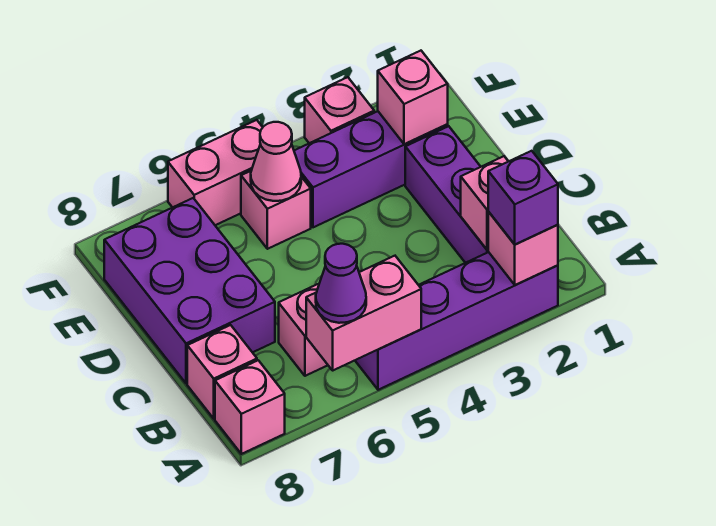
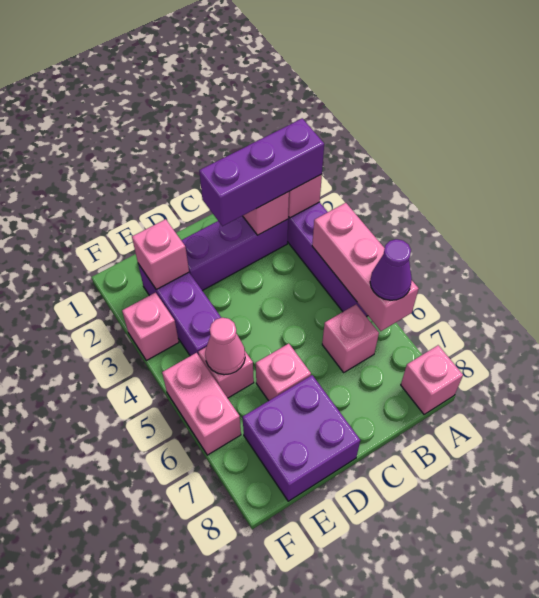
purple 1x1 brick [488,151,558,245] -> purple 1x3 brick [199,118,324,226]
pink 1x2 brick [306,256,421,370] -> pink 1x3 brick [312,203,419,331]
pink 1x1 brick [187,325,257,419] -> pink 1x1 brick moved to [256,344,311,401]
purple 2x3 brick [104,198,275,384] -> purple 2x2 brick [243,375,360,501]

